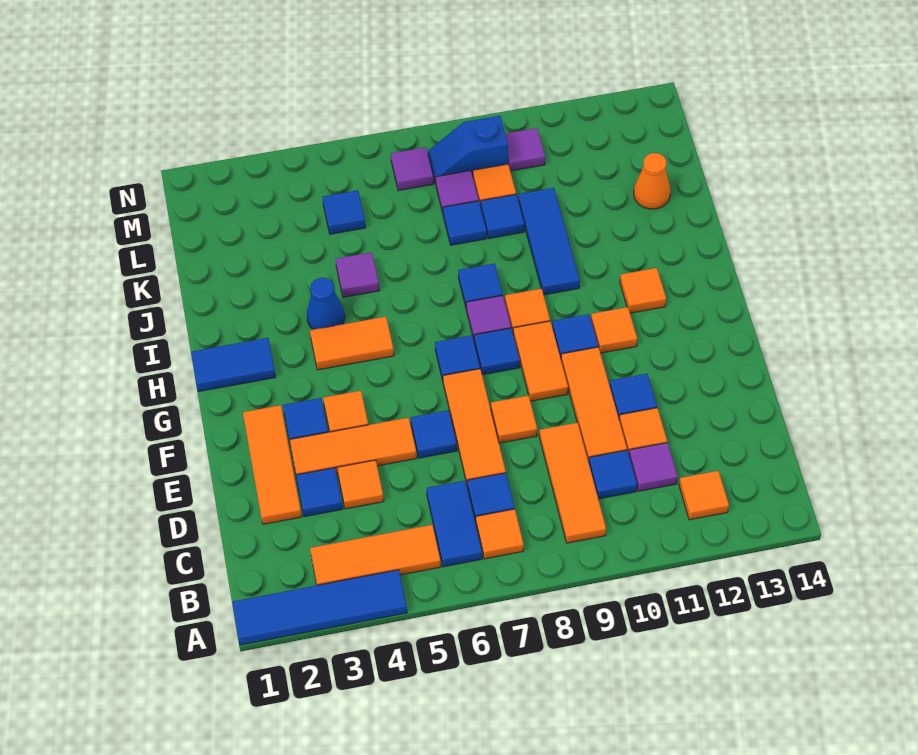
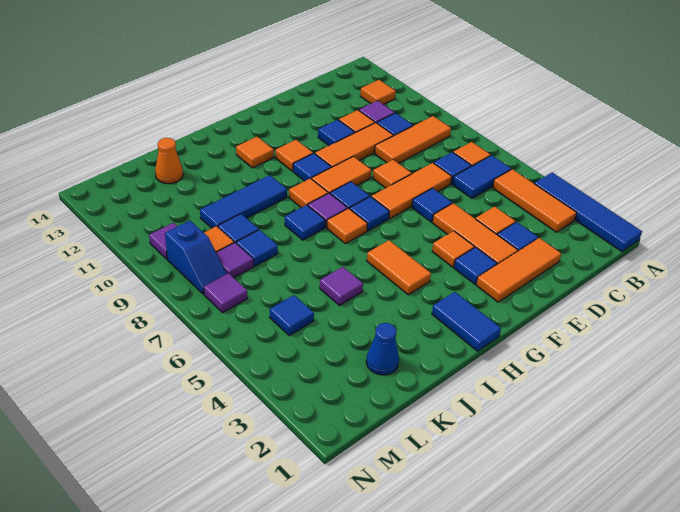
none -> orange 1x1 tile [327,208,367,244]
blue 1x1 cone [307,278,345,330] -> blue 1x1 cone moved to [366,323,399,375]

